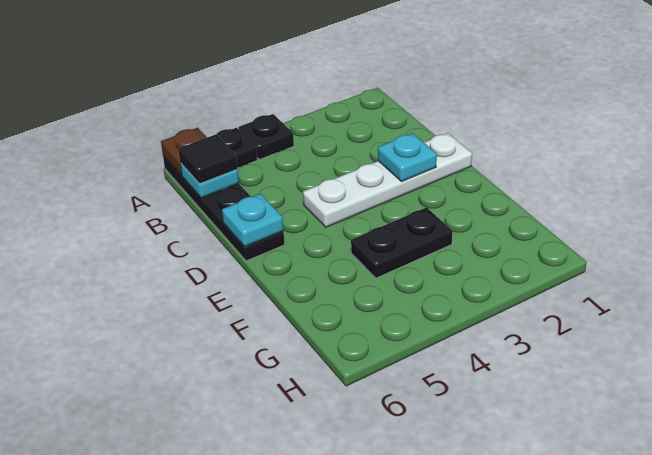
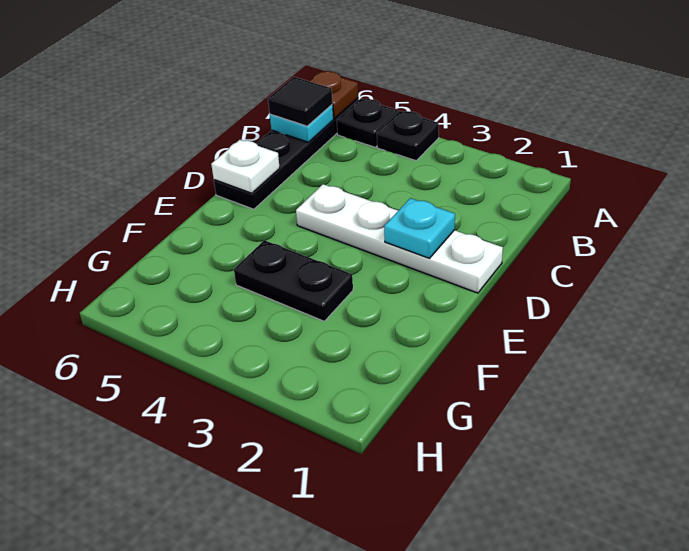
cyan 1x1 plate [222,194,284,247] -> white 1x1 plate [211,140,280,193]

